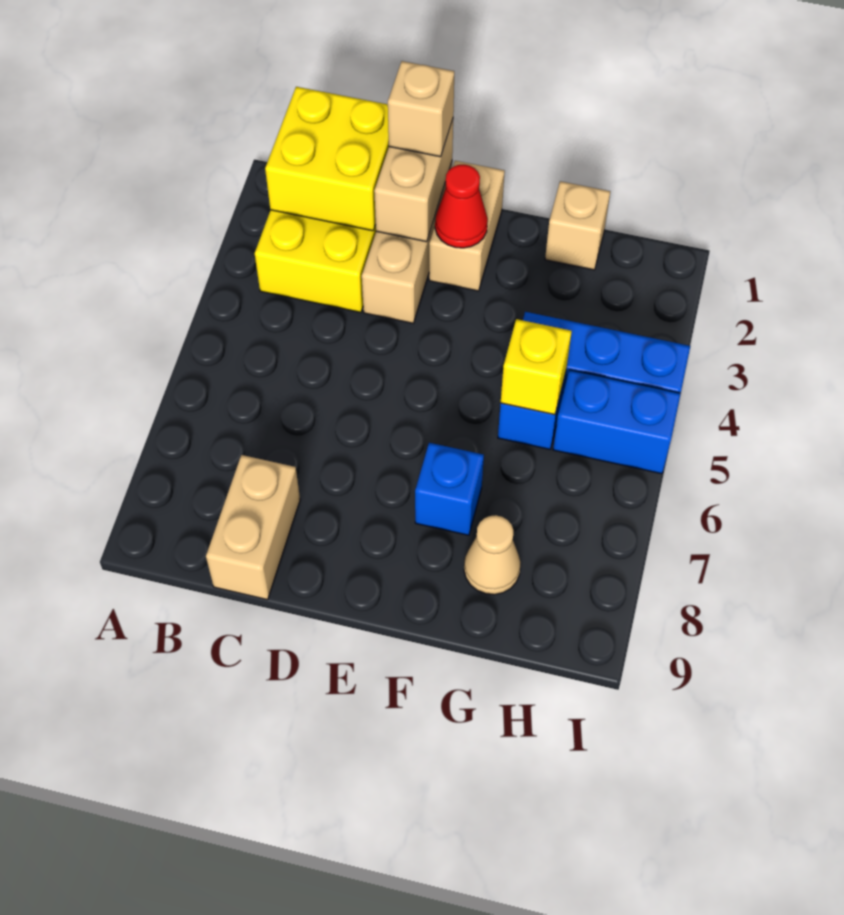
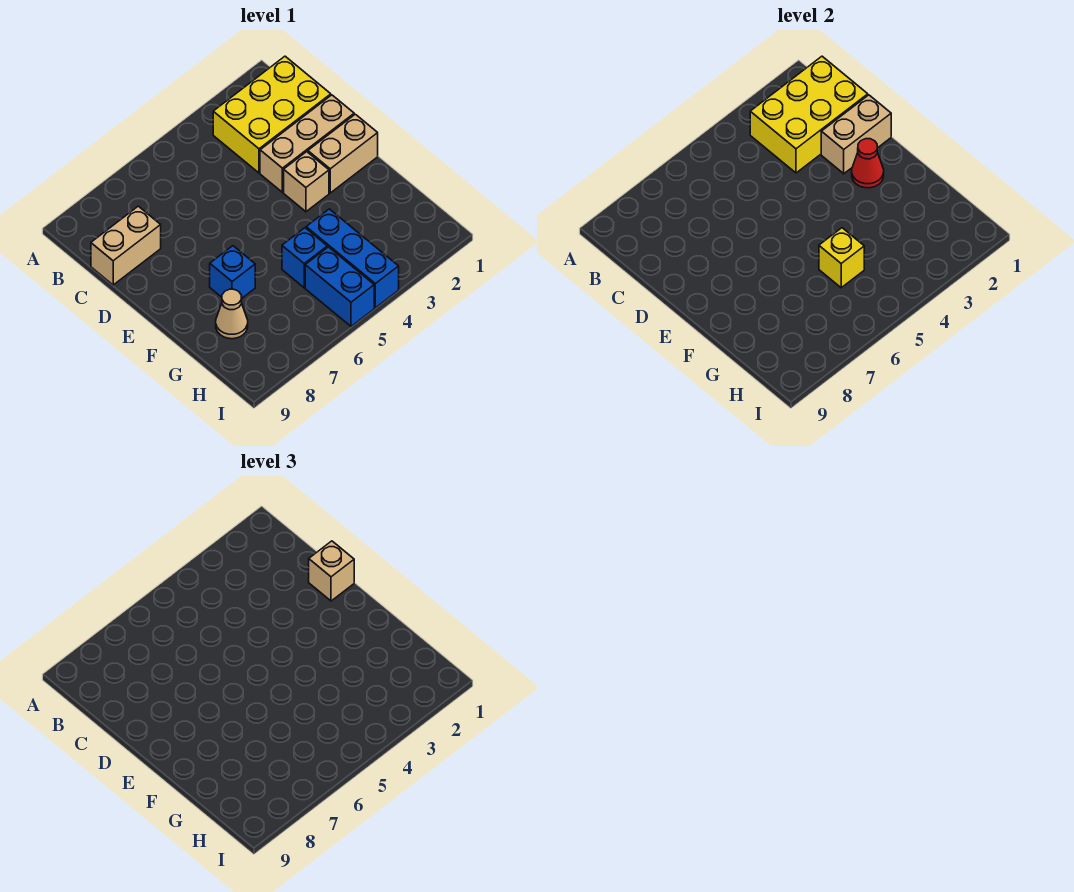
yellow 2x2 brick [265,87,389,231] -> yellow 2x3 brick [750,56,868,173]
tan 1x1 brick [545,181,610,270] -> tan 1x1 brick moved to [284,152,329,212]

